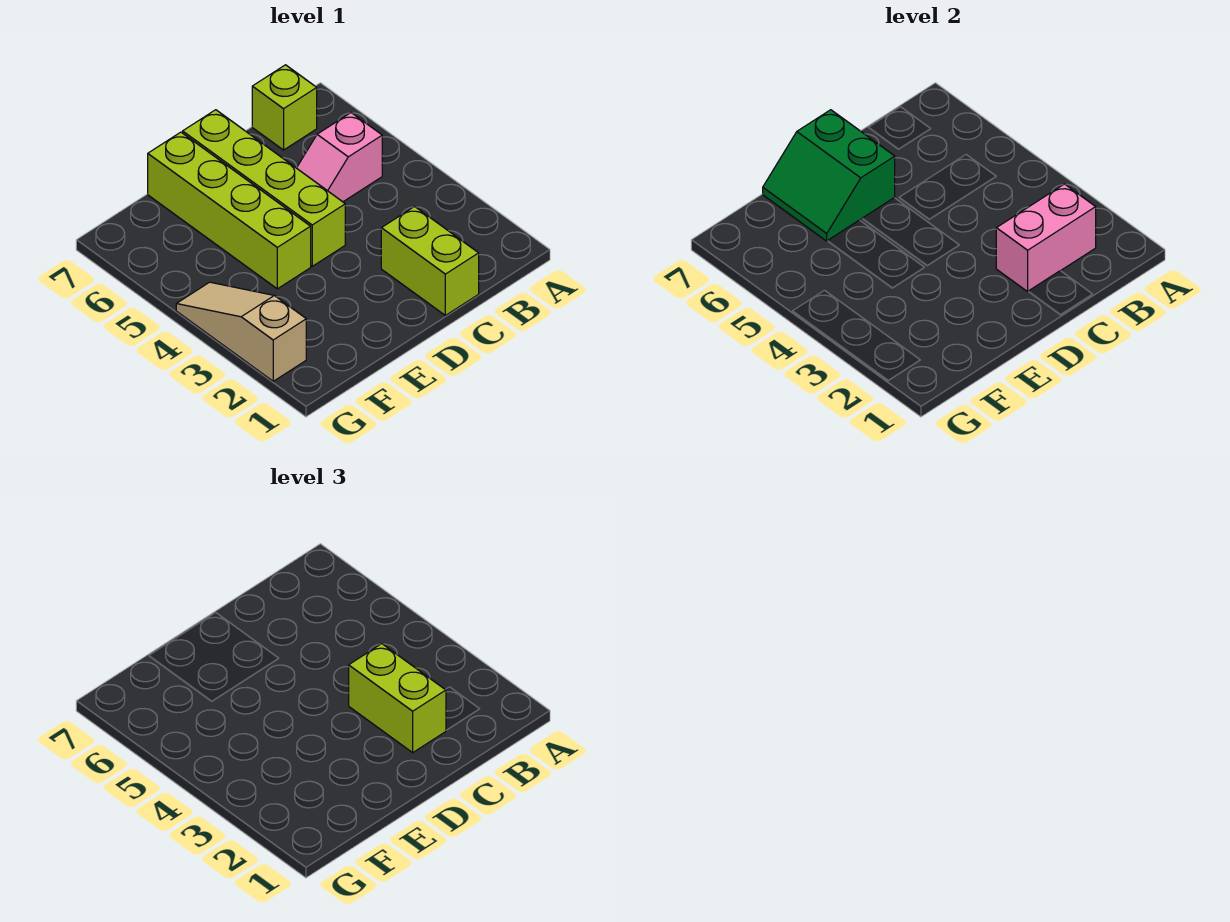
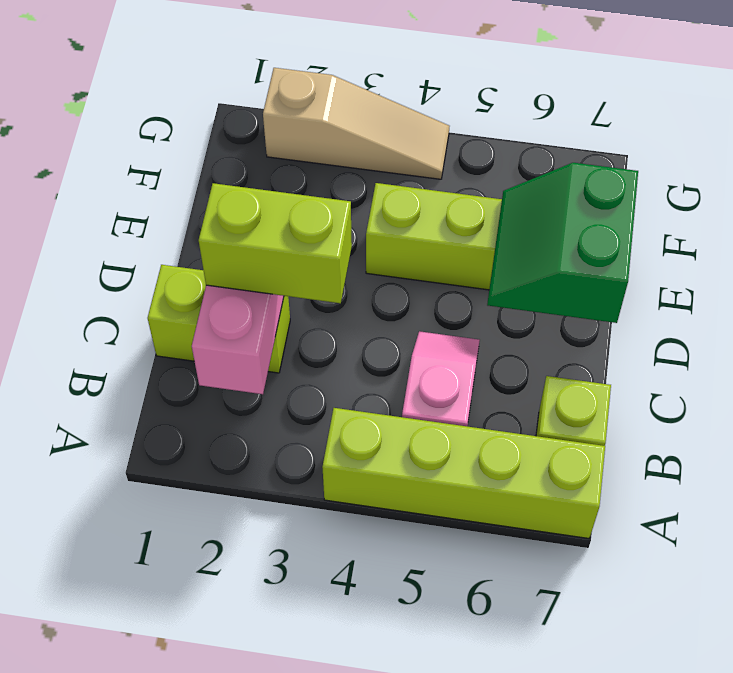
lime 1x4 brick [183,110,345,266] -> lime 1x4 brick moved to [322,408,605,538]
green 2x2 slope [763,110,895,241] -> green 2x2 slope turned to [487,163,638,323]

